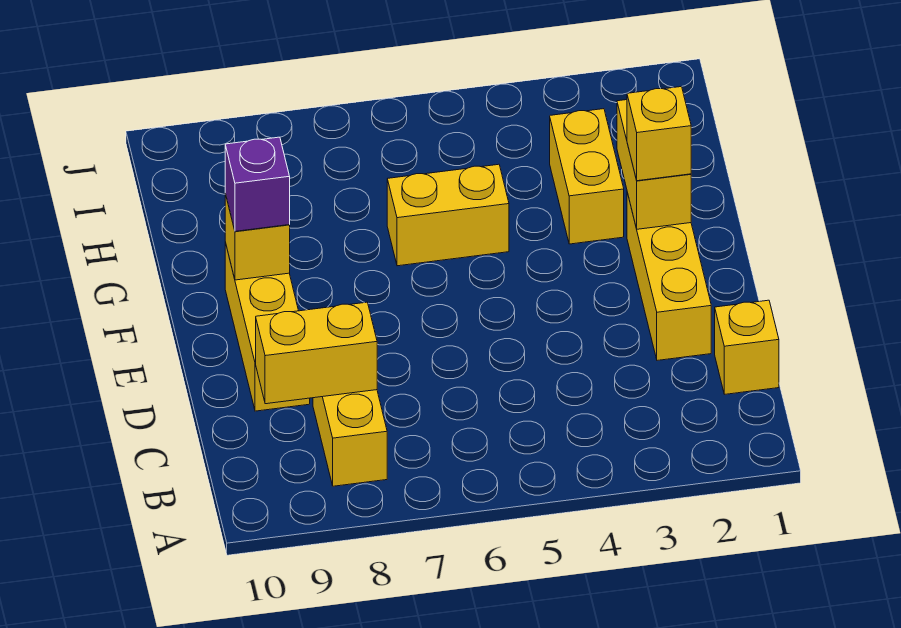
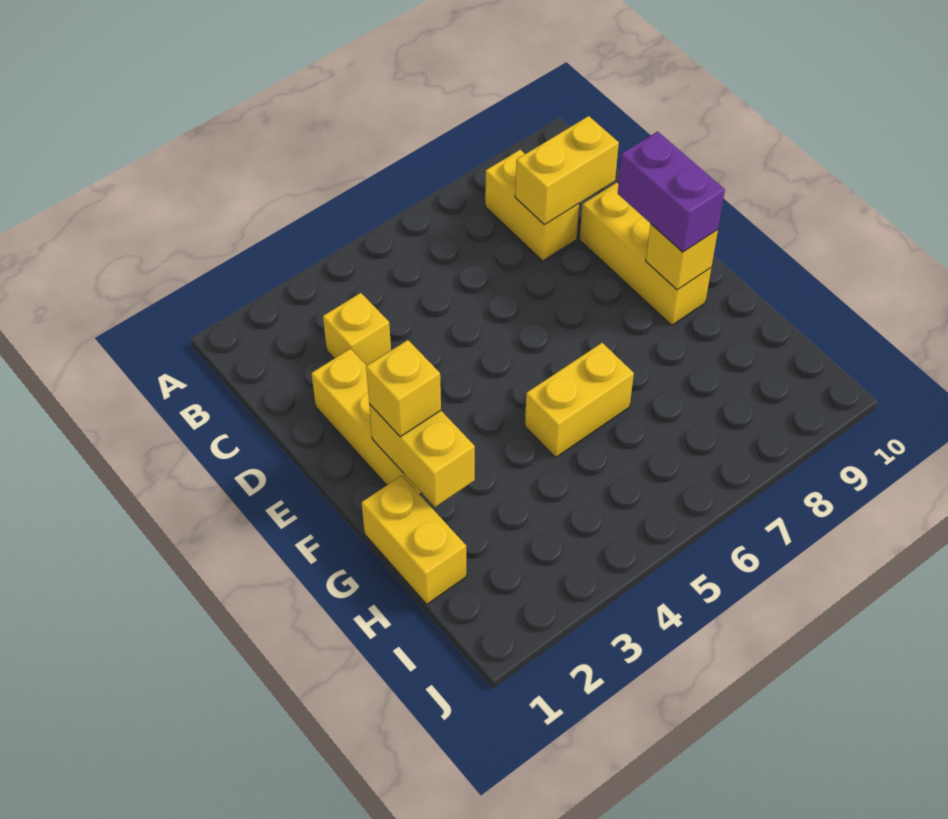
yellow 1x1 brick [715,300,779,394] -> yellow 1x1 brick moved to [323,293,391,366]
purple 1x1 brick [225,137,290,231] -> purple 1x2 brick [618,131,725,252]
yellow 1x2 brick [550,109,624,244] -> yellow 1x2 brick moved to [362,476,466,604]

